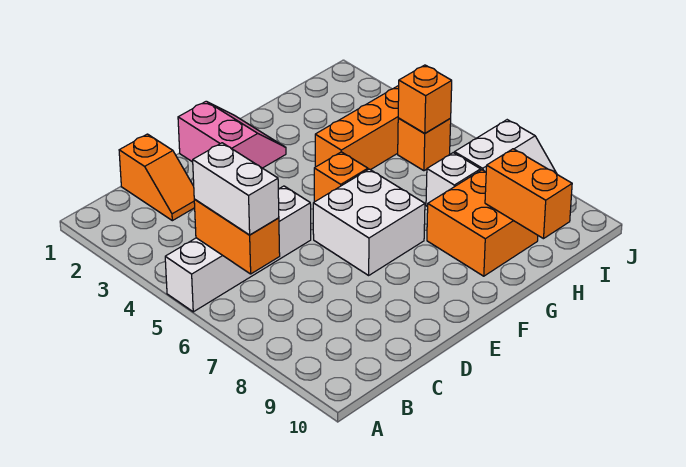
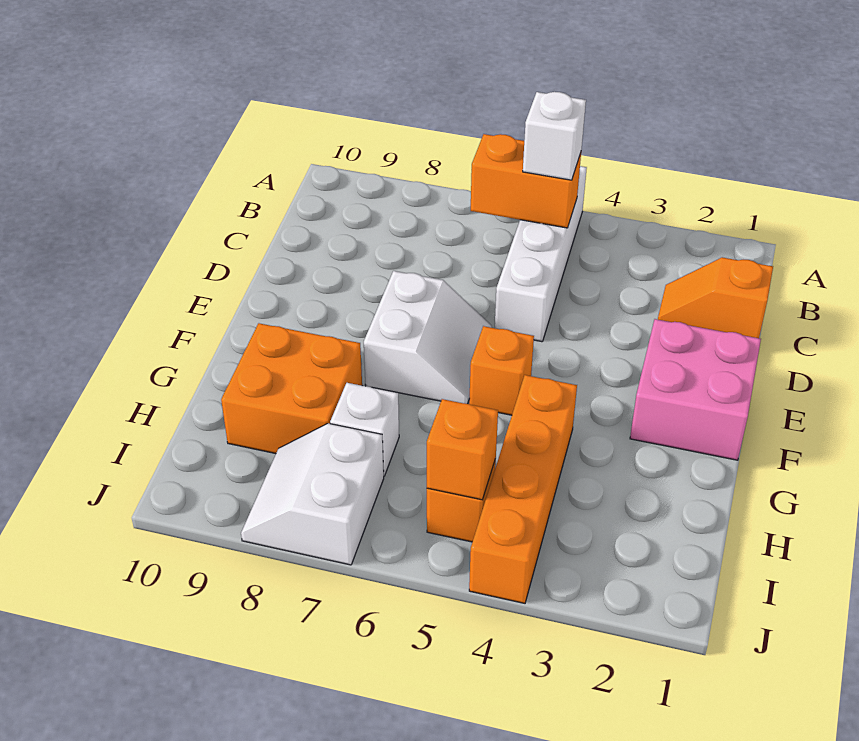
white 1x2 brick [193,143,279,235] -> white 1x1 brick [523,92,586,180]
pink 2x2 slope [178,101,286,168] -> pink 2x2 brick [630,319,761,460]
white 2x2 brick [313,169,425,275] -> white 2x2 slope [364,271,492,404]
orange 1x2 brick [485,149,572,239] -> none

